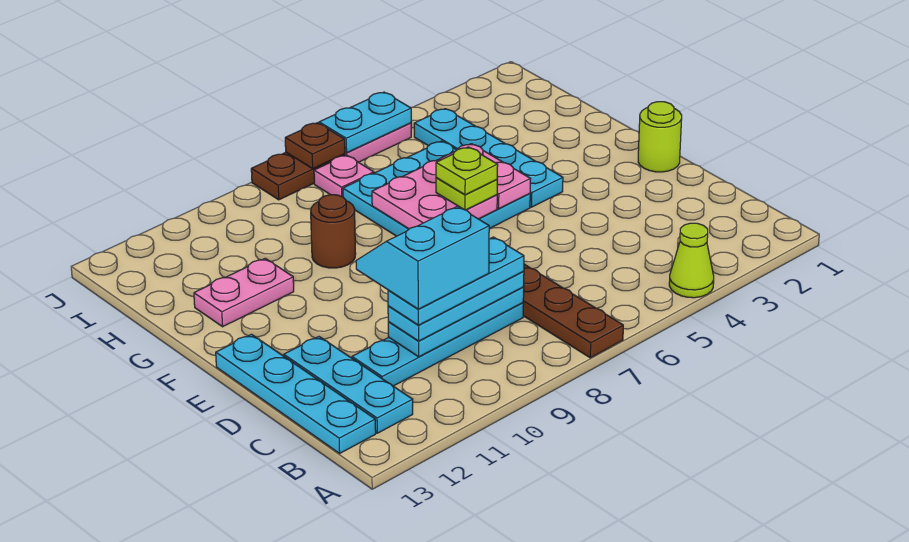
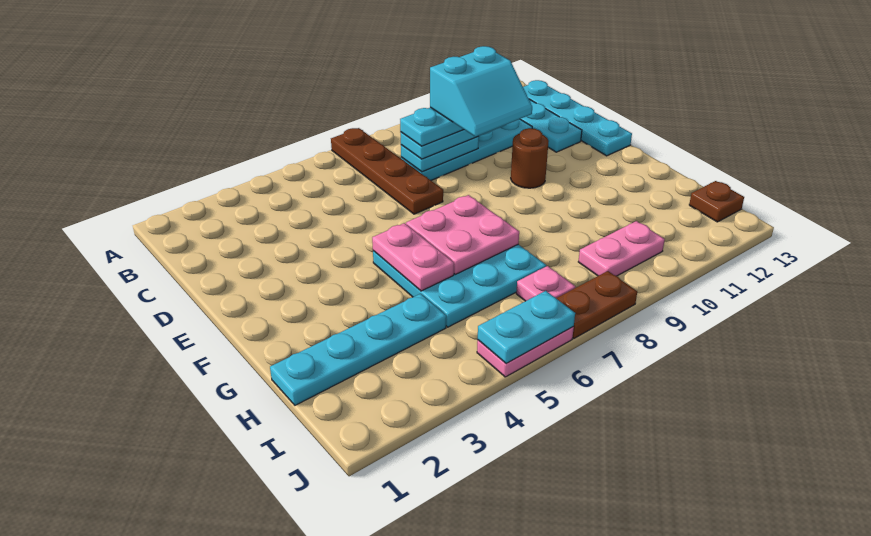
lime 1x1 cone [669,223,714,298] -> none
cyan 1x3 plate [388,287,524,357] -> cyan 1x2 plate [401,137,479,172]
lime 1x1 round brick [638,102,682,172] -> none
cyan 1x4 plate [414,109,563,207] -> cyan 1x4 plate turned to [270,294,446,405]
lime 1x1 plate [436,178,497,210] -> none
lime 1x1 plate [436,147,498,195] -> none
brown 1x1 round brick [311,195,356,268] -> brown 1x1 round brick moved to [511,128,549,188]
pink 1x2 plate [194,258,294,327] -> pink 1x2 plate moved to [578,221,665,276]
brown 1x1 plate [285,123,345,169] -> brown 1x1 plate moved to [689,181,744,222]

